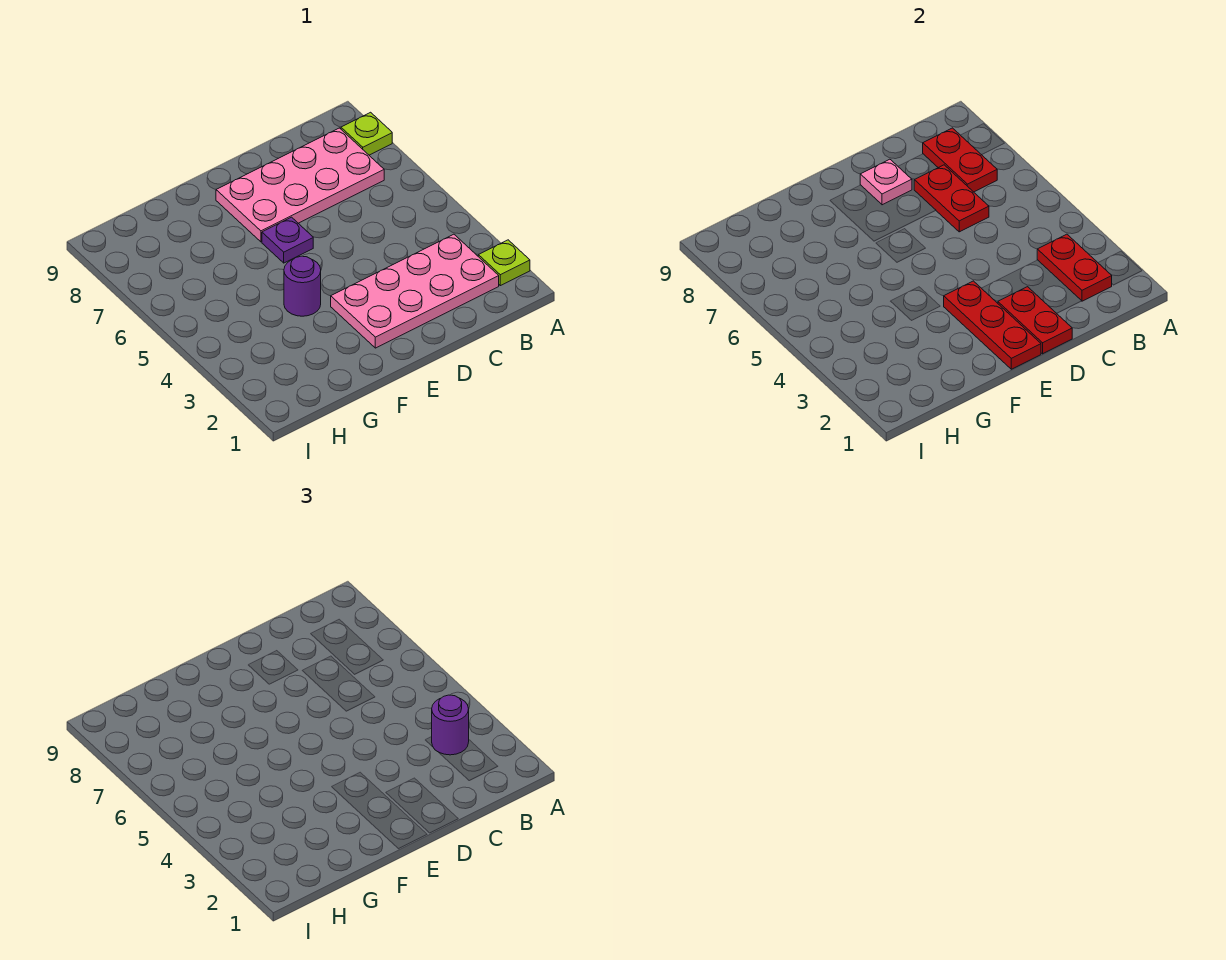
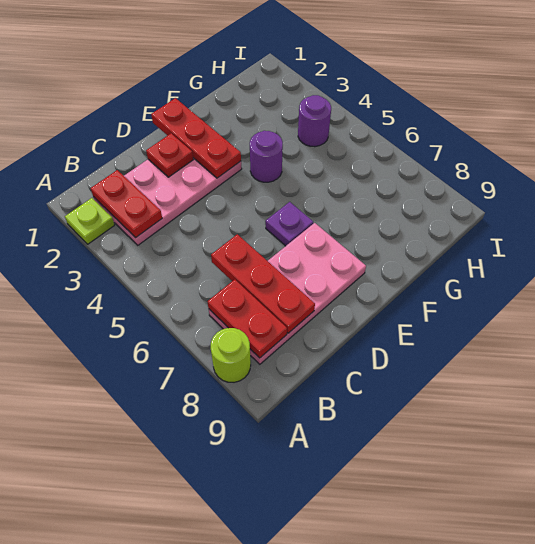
lime 1x1 plate [341,112,392,155] -> lime 1x1 round brick [211,328,251,382]
purple 1x1 round brick [432,695,469,755] -> purple 1x1 round brick moved to [298,95,331,147]
red 1x2 plate [914,165,989,232] -> red 1x3 plate [211,234,315,333]
red 1x2 plate [998,287,1072,354] -> red 1x1 plate [146,133,193,177]
pink 1x1 plate [860,159,912,205] -> none

